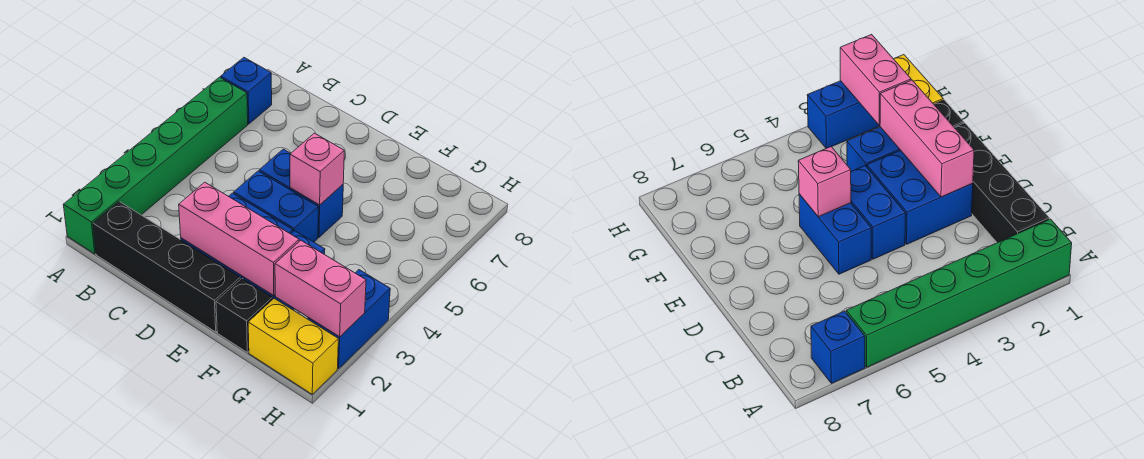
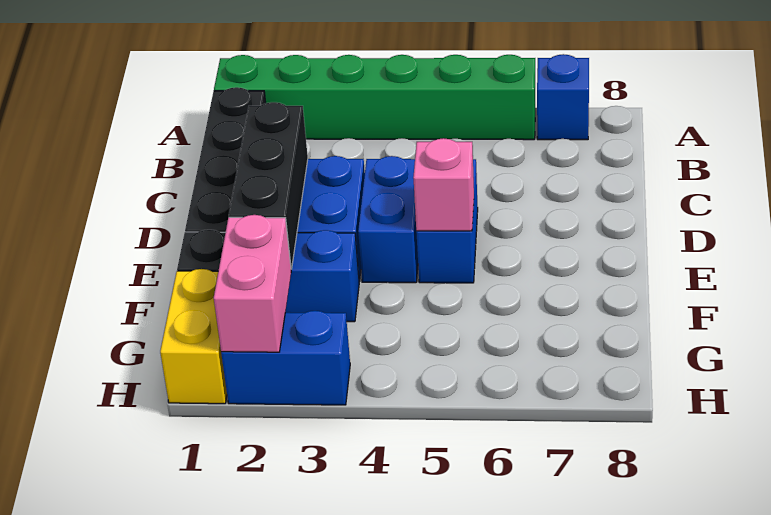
pink 1x3 brick [179,182,299,296] -> black 1x3 brick [229,102,308,269]

